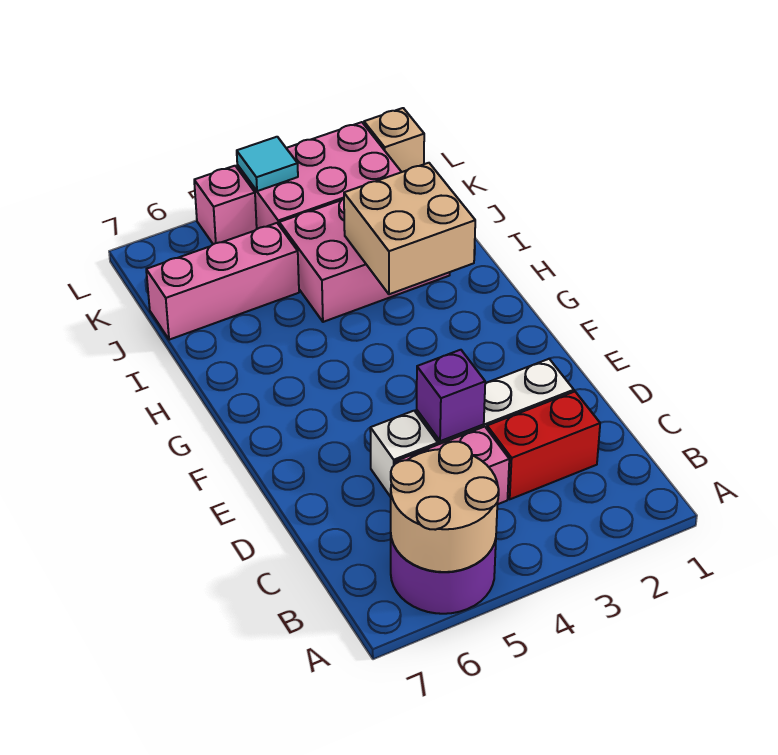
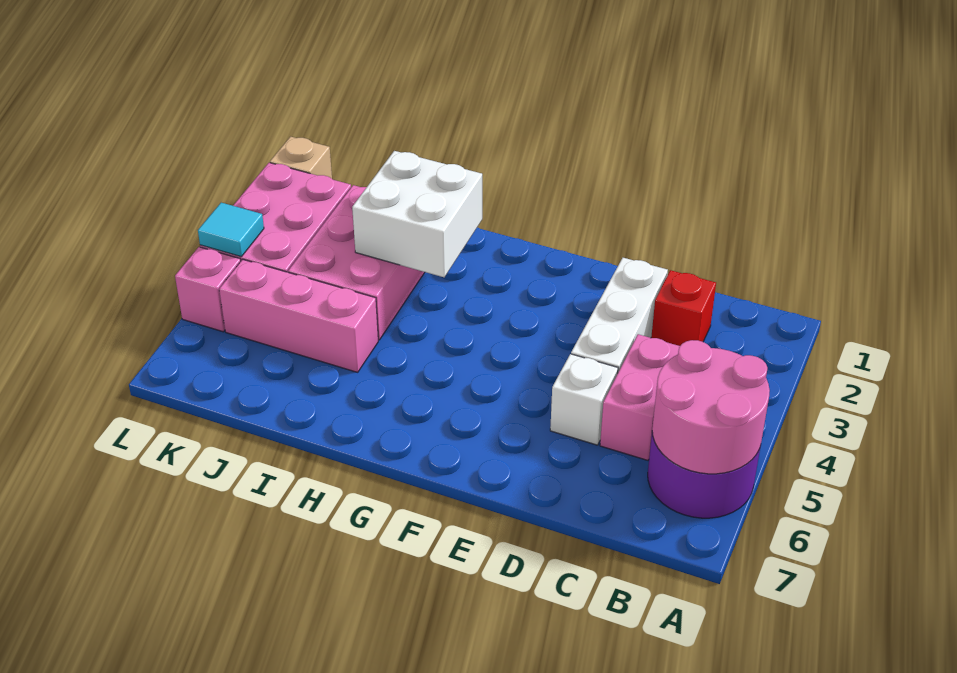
tan 2x2 round brick [391,442,499,572] -> pink 2x2 round brick [652,340,770,474]
red 1x2 brick [487,392,600,499] -> red 1x1 brick [651,270,716,346]
purple 1x1 brick [417,350,485,441] -> none
tan 2x2 brick [344,163,475,294] -> white 2x2 brick [352,151,482,277]
pink 1x3 brick [146,223,299,340] -> pink 1x3 brick turned to [219,259,378,372]

